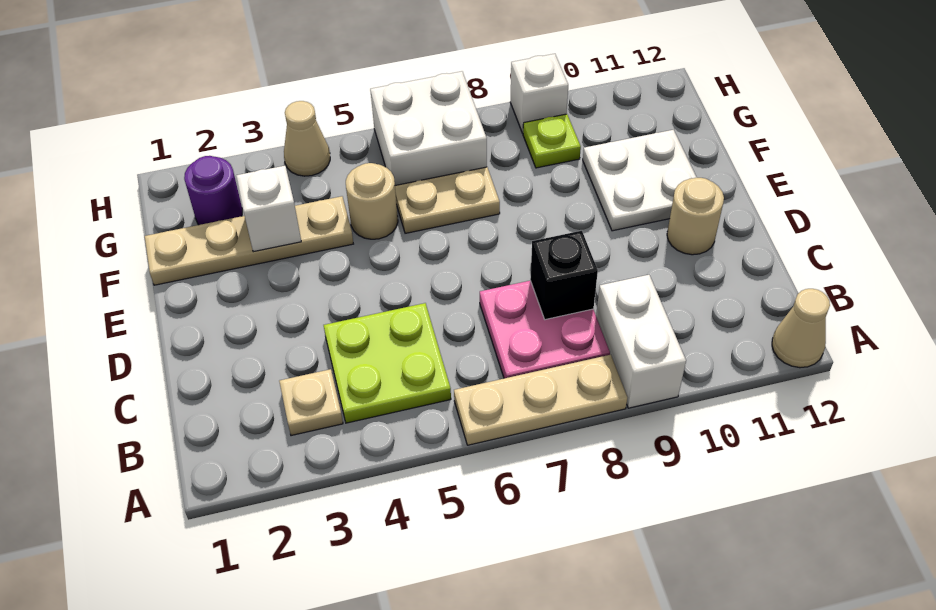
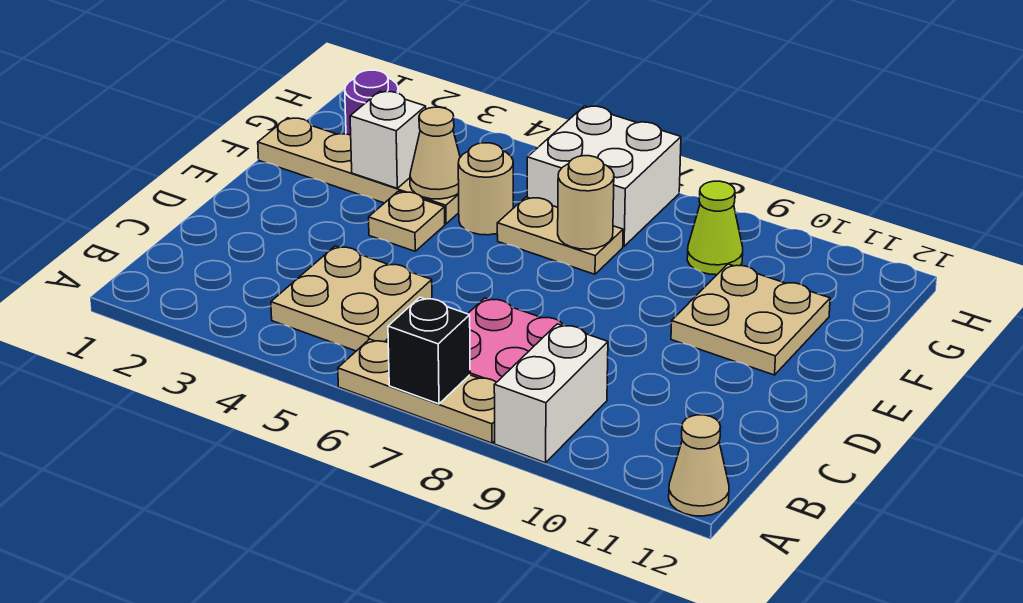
tan 1x1 plate [279,369,343,436] -> tan 1x1 plate moved to [369,191,445,251]
lime 2x2 plate [324,303,451,423] -> tan 2x2 plate [271,246,432,351]
black 1x1 brick [530,231,598,320] -> black 1x1 brick moved to [388,297,470,404]
tan 1x1 round brick [667,178,724,255] -> tan 1x1 round brick moved to [558,156,614,249]
white 2x2 plate [583,130,697,231] -> tan 2x2 plate [671,264,830,375]
lime 1x1 plate [523,114,581,168] -> lime 1x1 cone [687,181,743,275]
tan 1x1 cone [284,101,330,176] -> tan 1x1 cone moved to [410,107,460,199]
white 1x1 brick [510,54,568,133] -> none

